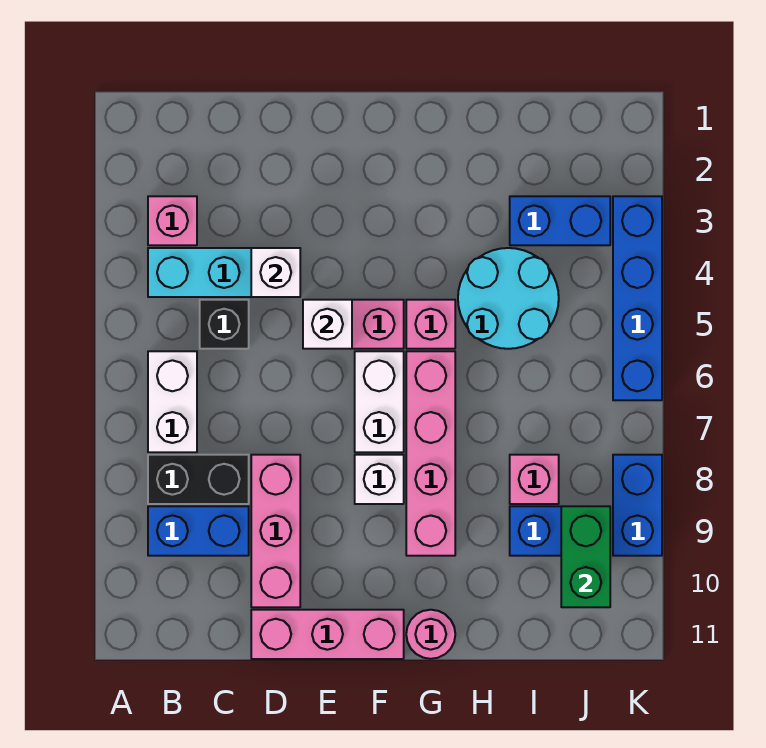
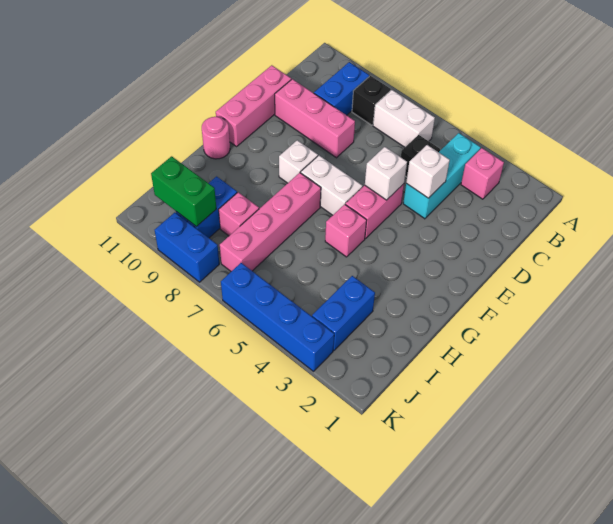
black 1x2 brick [148,455,249,504] -> black 1x1 brick [352,76,391,125]
pink 1x4 brick [406,351,455,556] -> pink 1x4 brick turned to [220,173,321,271]
cyan 2x2 round brick [458,248,559,349] -> none

